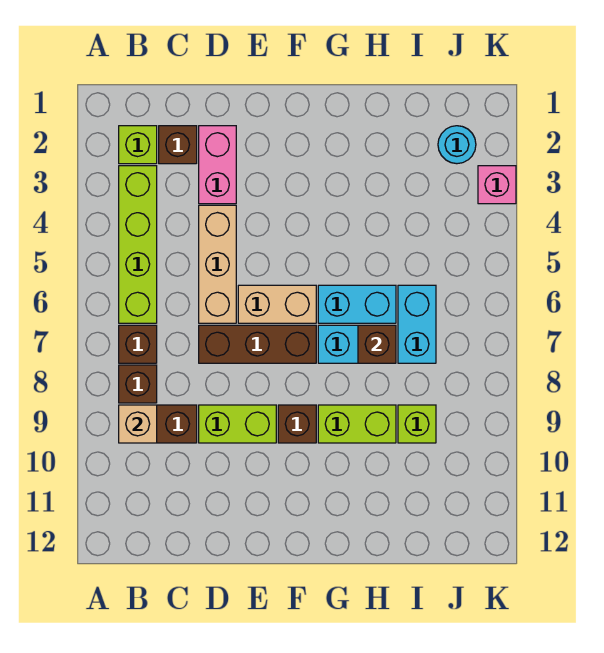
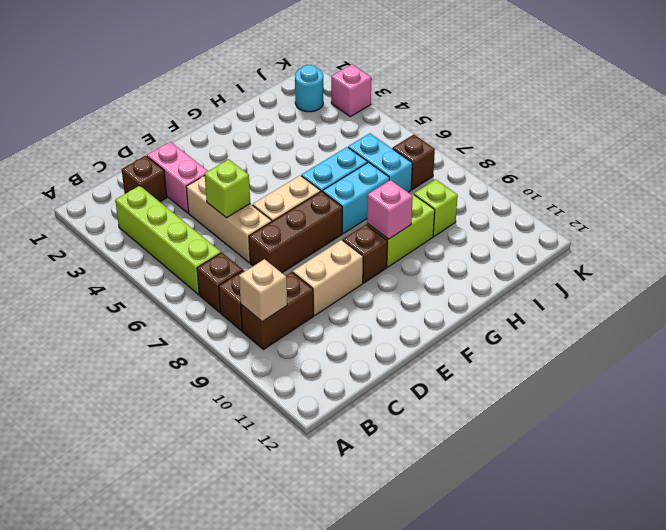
lime 1x1 brick [119,126,157,164] -> lime 1x1 brick moved to [205,159,250,218]
lime 1x2 brick [199,405,276,443] -> tan 1x2 brick [293,240,363,316]
none -> pink 1x1 brick [367,180,413,239]
brown 1x1 brick [358,325,396,363] -> brown 1x1 brick moved to [393,135,435,190]

